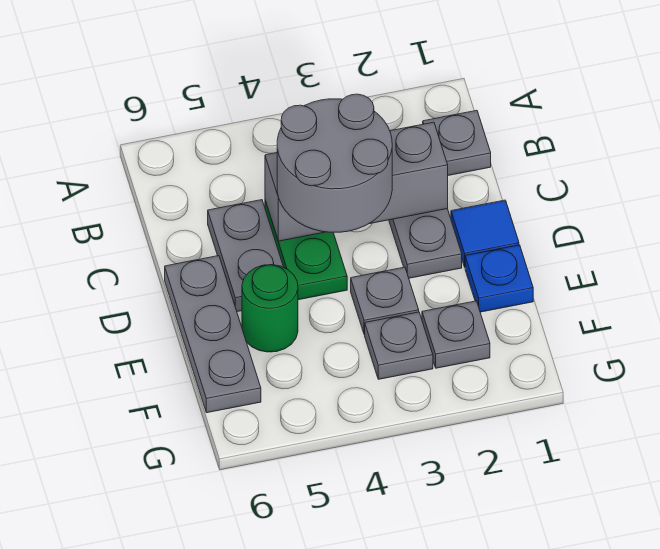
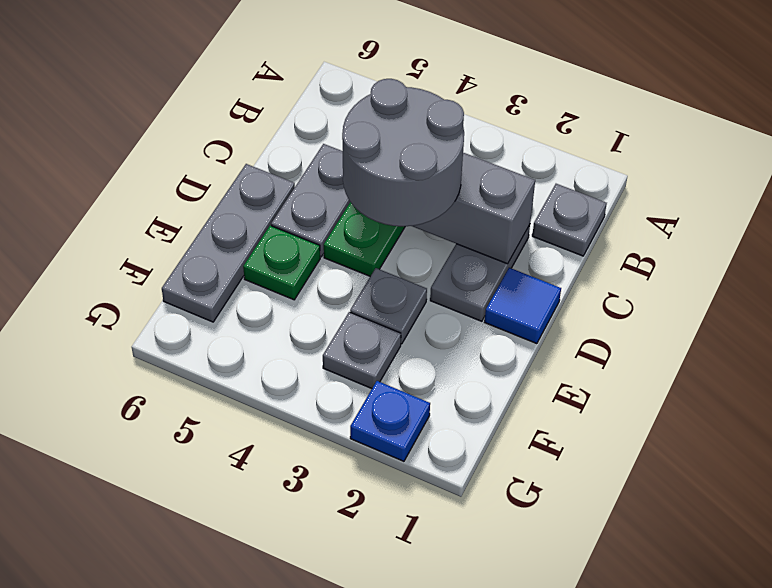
blue 1x1 plate [465,245,533,312] -> blue 1x1 plate moved to [350,381,430,461]
green 1x1 round brick [242,265,298,352] -> green 1x1 plate [243,226,320,300]
grey 1x1 plate [422,301,490,368] -> none

